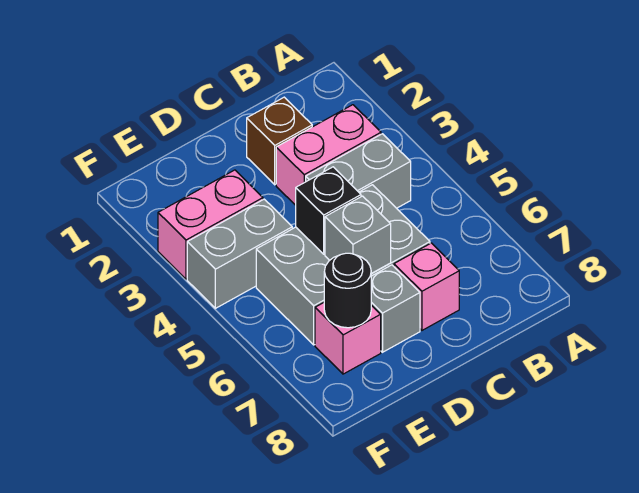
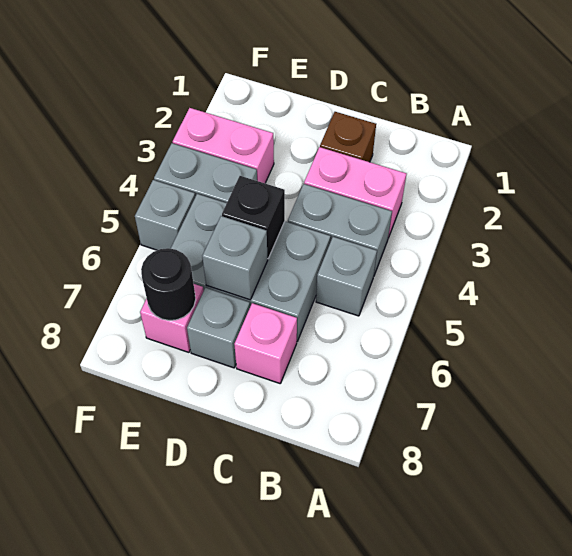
none -> grey 1x1 brick [316,237,377,316]
none -> grey 1x1 brick [135,180,195,250]

